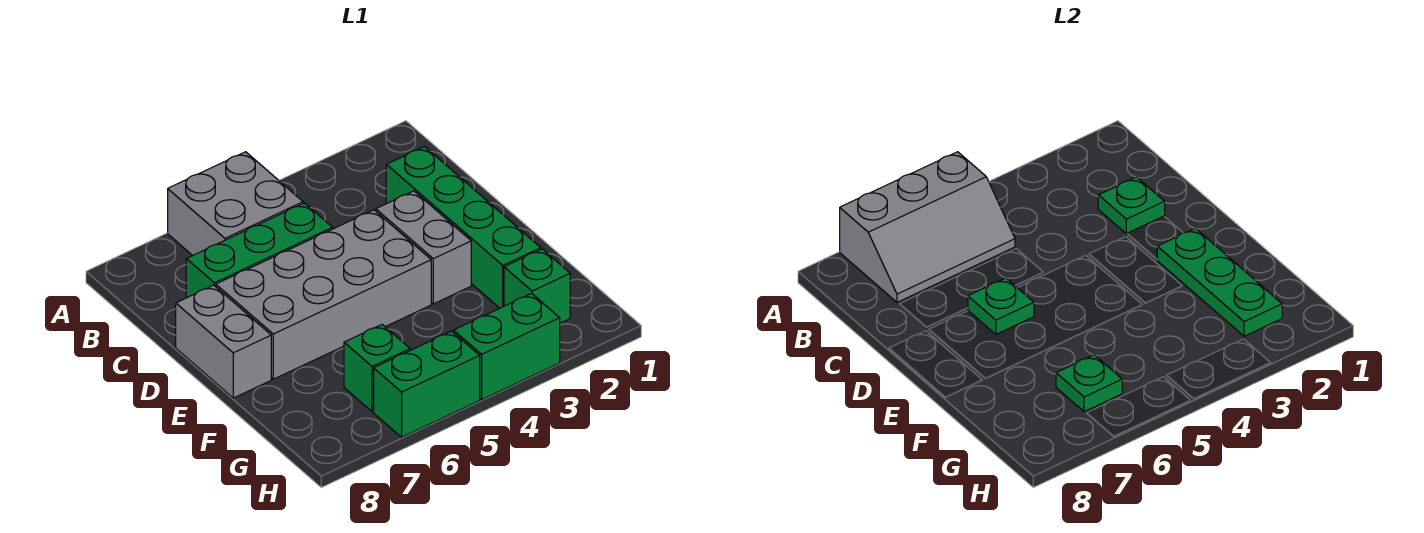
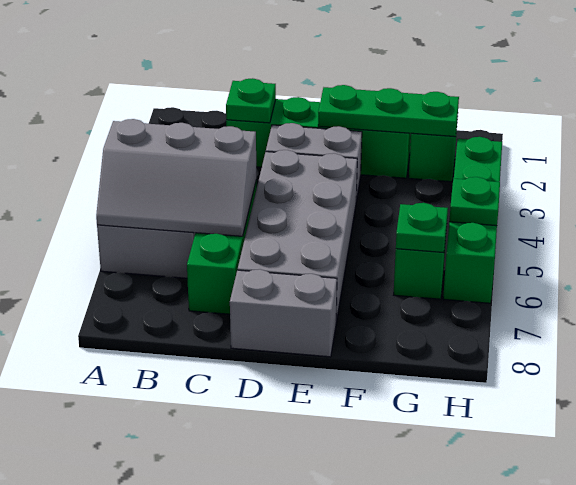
grey 2x3 slope [840,152,1015,302] -> grey 2x3 slope turned to [96,119,257,236]
green 1x1 plate [968,278,1034,334] -> green 1x1 plate moved to [449,177,500,226]

